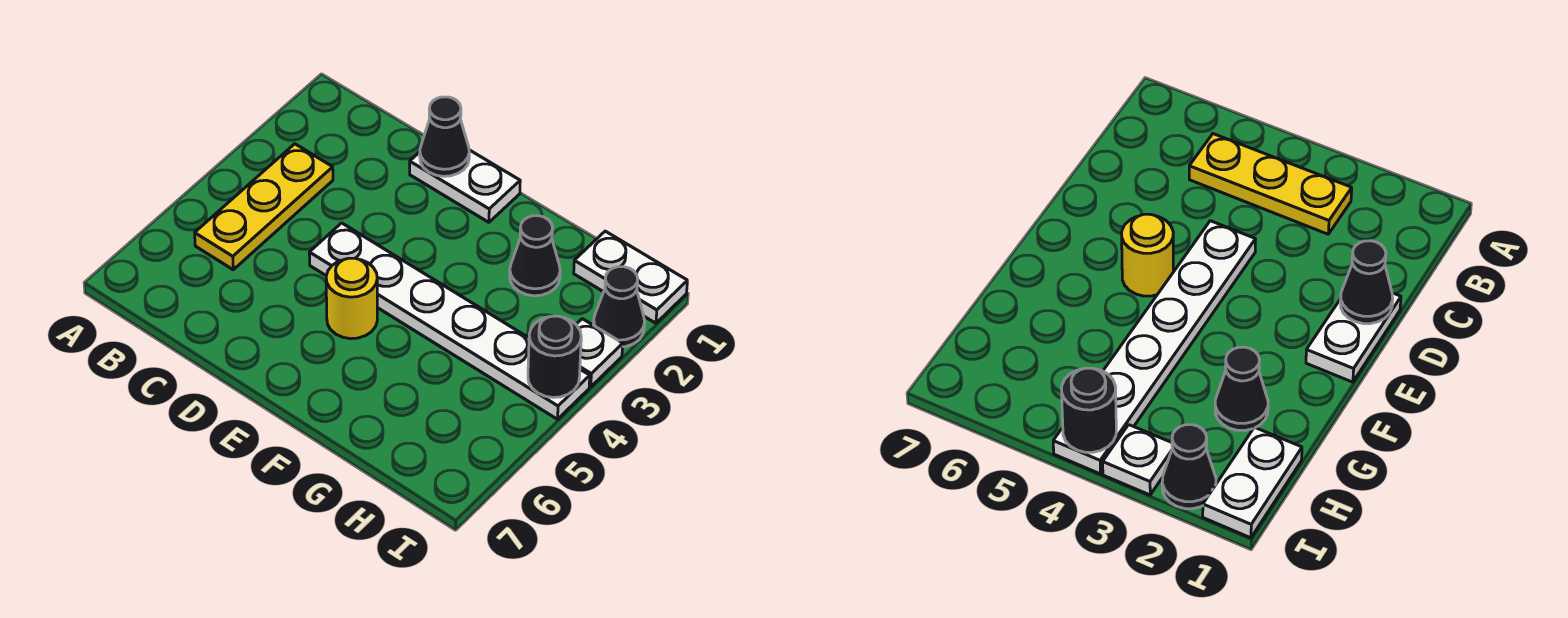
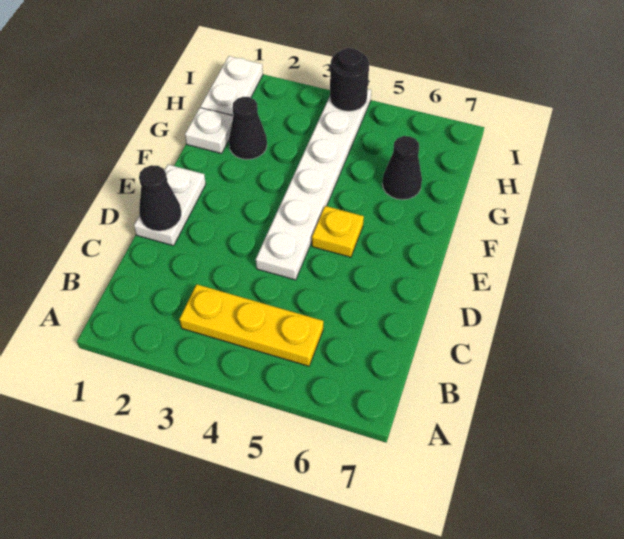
yellow 1x1 round brick [326,258,377,339] -> yellow 1x1 plate [312,206,364,257]
black 1x1 cone [594,267,645,347] -> black 1x1 cone moved to [382,136,422,200]
white 1x1 plate [576,319,623,387] -> white 1x1 plate moved to [185,108,233,154]

